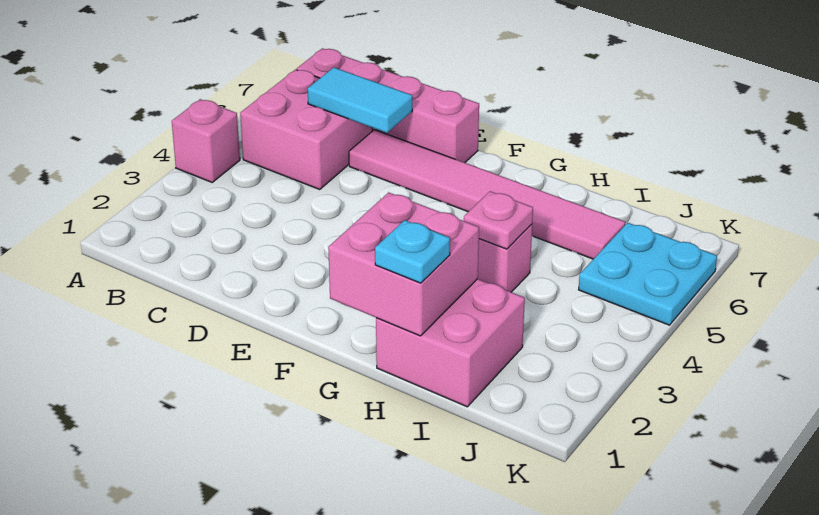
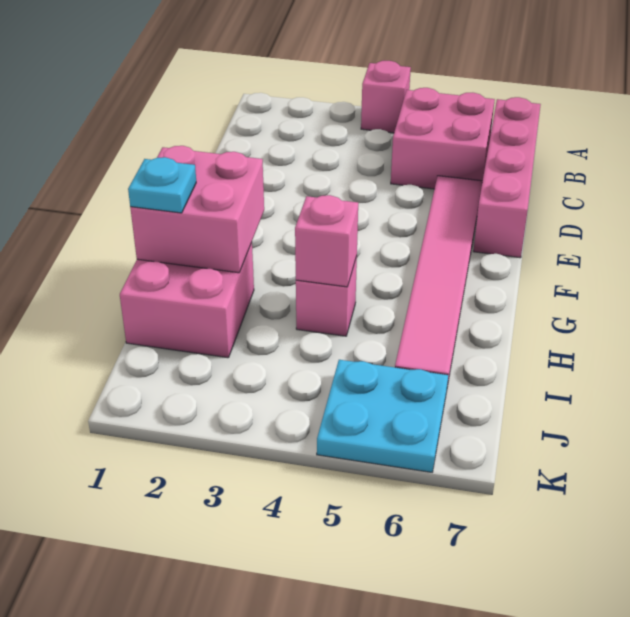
cyan 1x2 tile [308,67,412,133] -> none
pink 1x1 plate [464,191,533,249] -> pink 1x1 brick [295,195,358,287]

